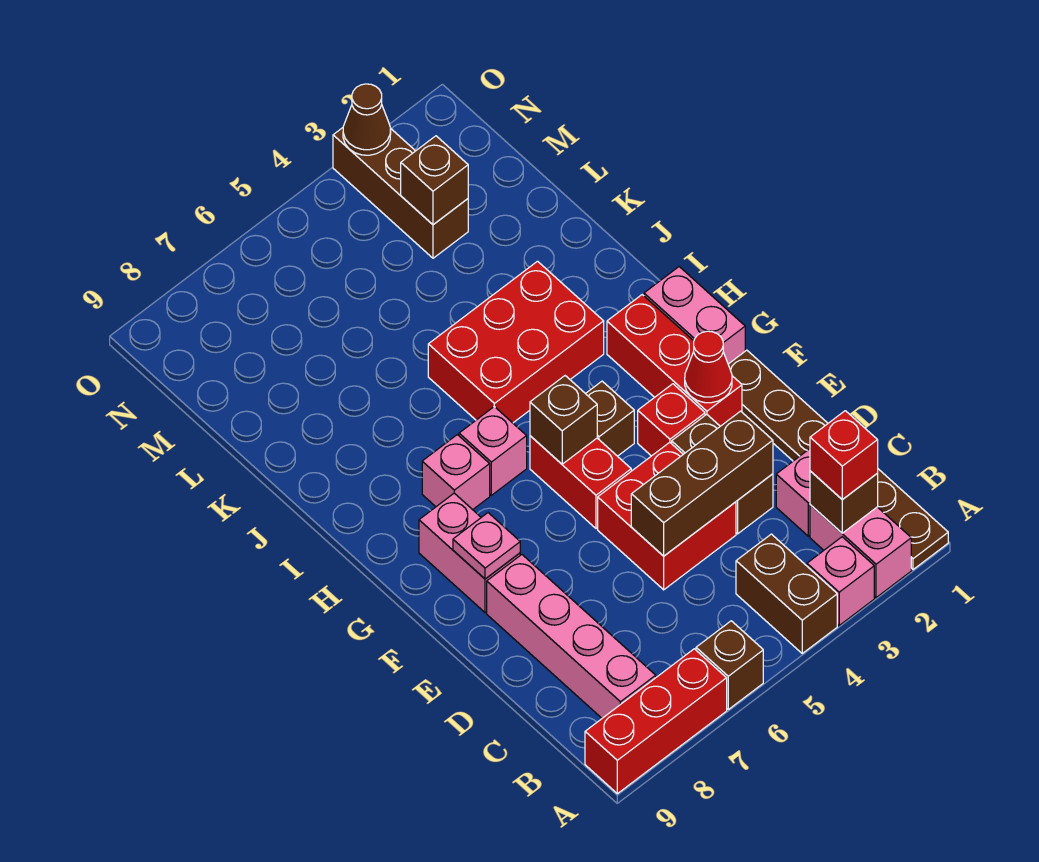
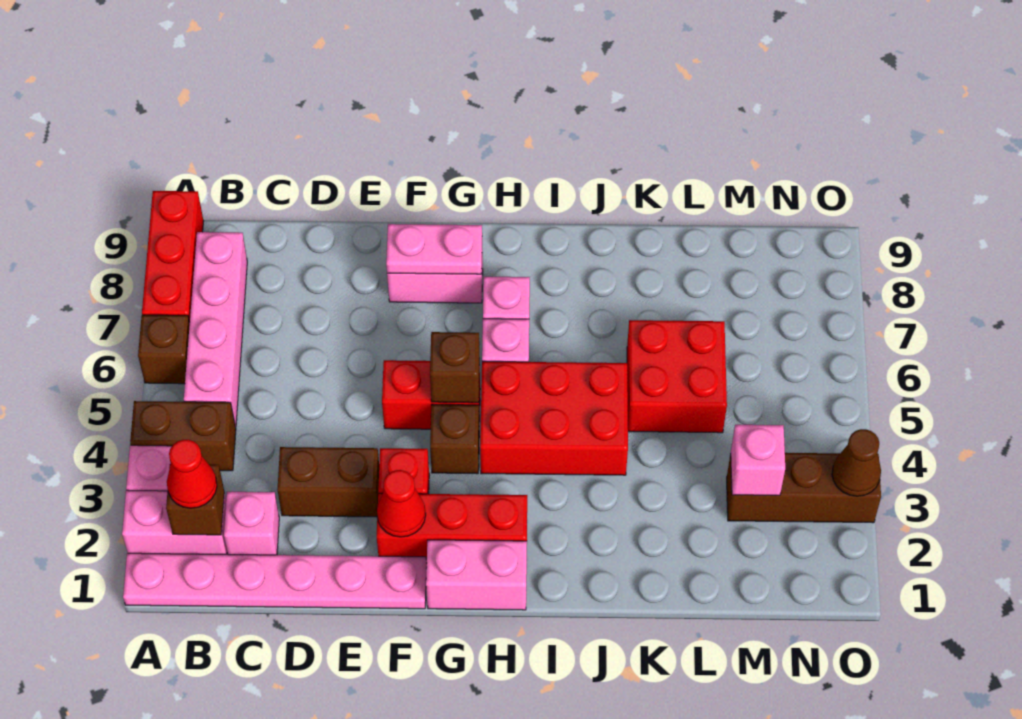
brown 1x6 plate [728,350,948,569] -> pink 1x6 plate [123,553,427,609]
red 1x1 brick [810,411,878,500] -> red 1x1 cone [167,440,217,508]
pink 1x4 brick [487,555,656,718] -> pink 1x4 brick turned to [184,232,247,427]
brown 1x3 brick [631,411,773,556] -> none
red 2x2 brick [598,442,736,590] -> red 2x2 brick moved to [627,320,727,433]
pink 1x1 plate [453,513,520,579] -> pink 1x2 plate [386,224,482,274]
red 2x3 brick [428,261,604,423] -> red 2x3 brick turned to [480,361,628,475]
brown 1x1 brick [401,136,468,225] -> pink 1x1 brick [731,425,785,495]

